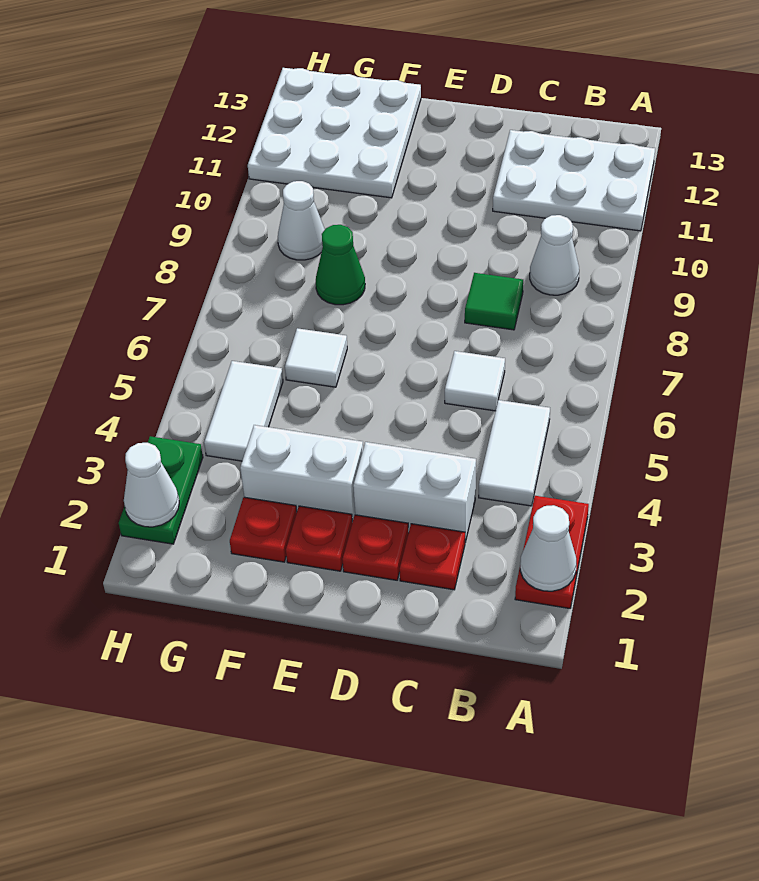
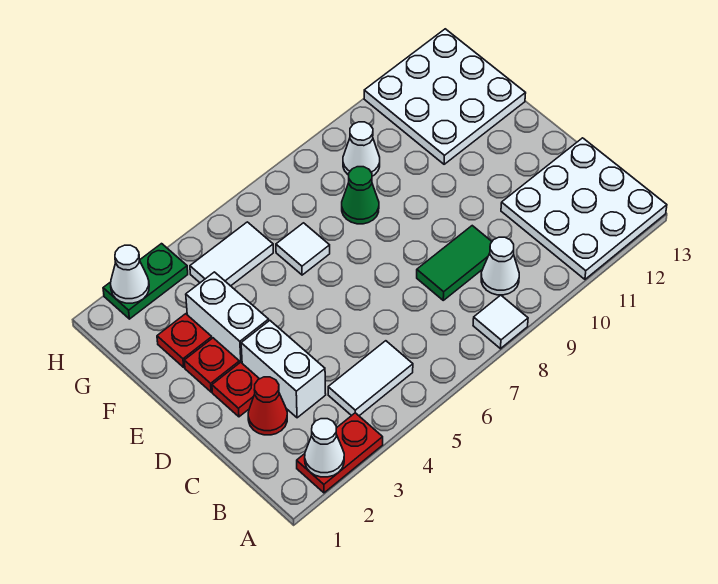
white 2x3 plate [493,130,655,231] -> white 3x3 plate [501,138,667,279]
red 1x1 plate [400,524,465,590] -> red 1x1 cone [248,377,287,435]
white 1x1 tile [445,351,505,411] -> white 1x1 tile moved to [473,295,528,349]
green 1x1 tile [465,273,523,330] -> green 1x2 tile [417,226,492,300]

